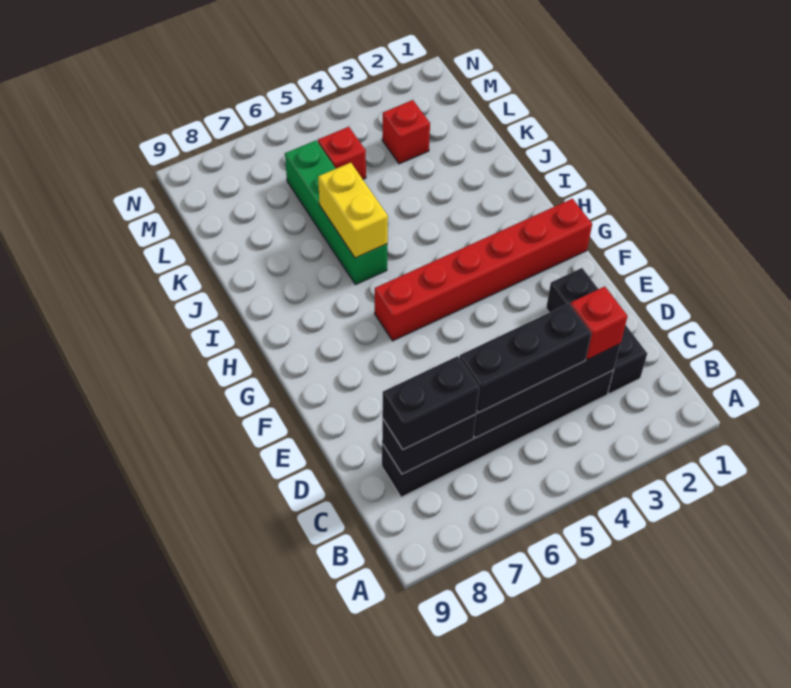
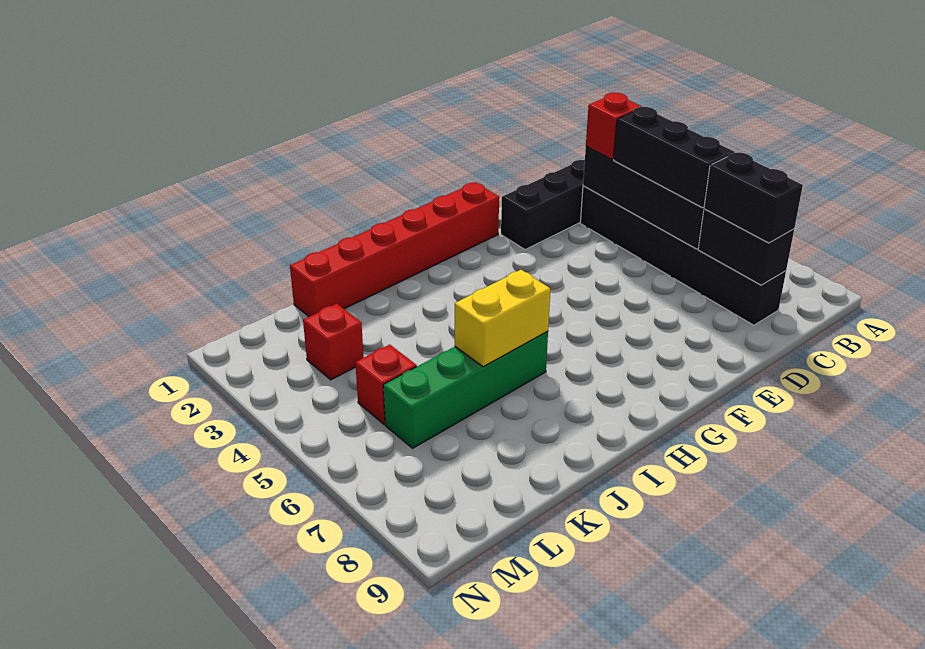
red 1x6 brick [375,199,592,341] -> red 1x6 brick turned to [290,183,499,317]

